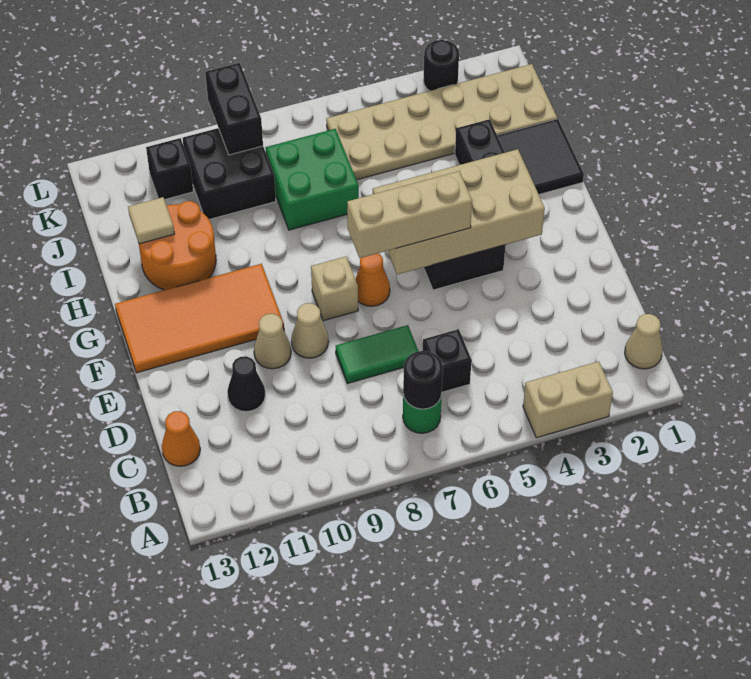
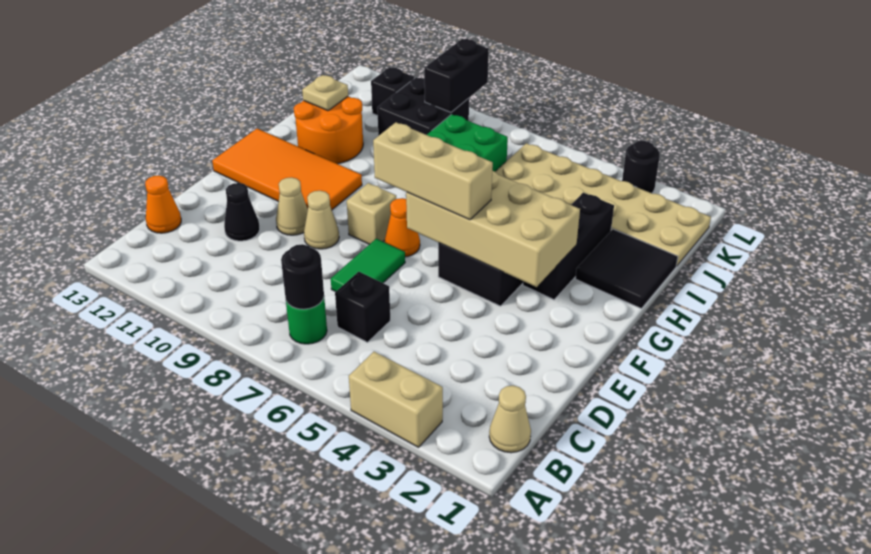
green 1x2 tile [336,325,418,384] -> green 1x2 tile turned to [331,239,405,292]
tan 1x1 tile [128,197,174,244] -> tan 1x1 plate [302,75,348,111]

